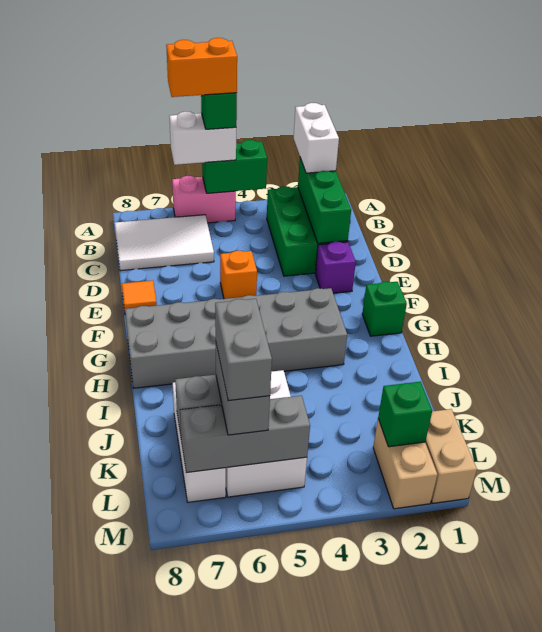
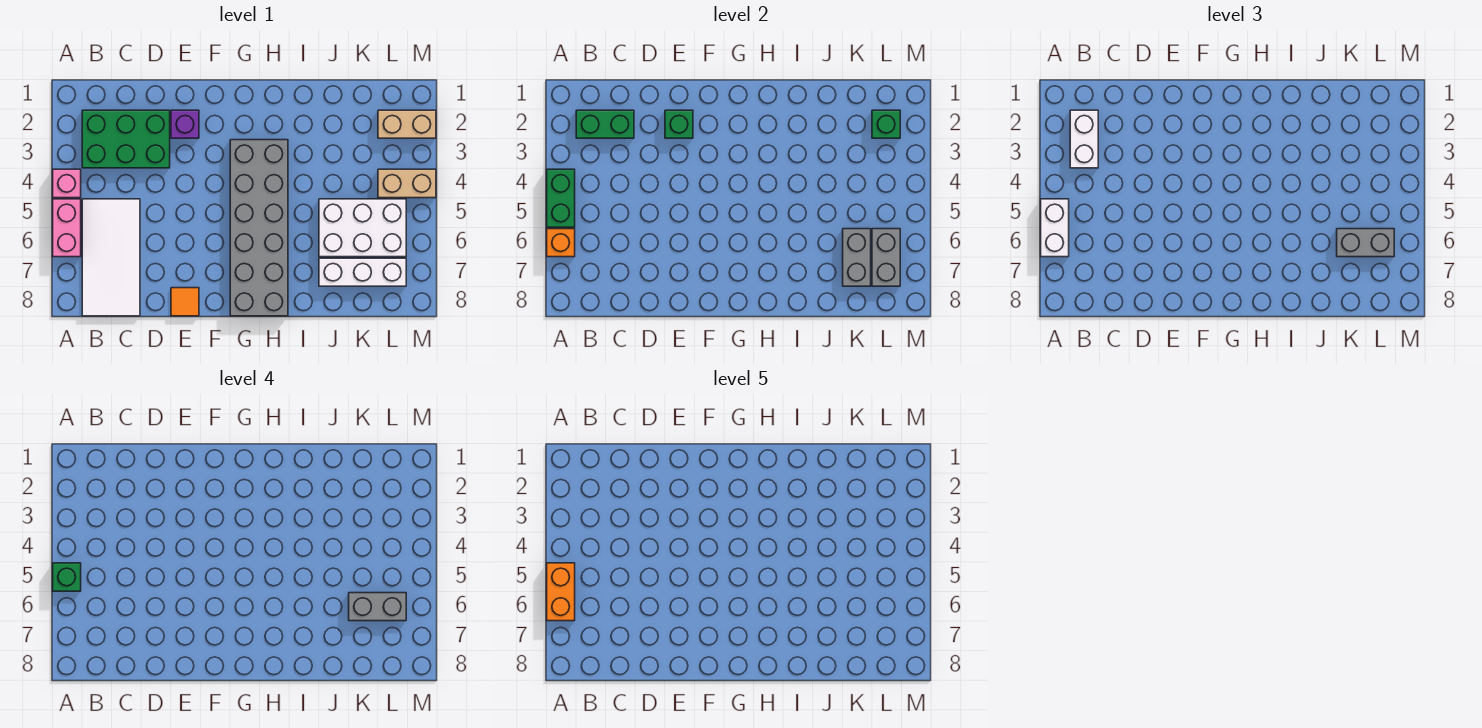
white 1x2 brick [294,103,339,173] -> white 1x2 brick turned to [1070,110,1098,168]
none -> pink 1x1 brick [53,169,81,198]
green 1x3 brick [298,158,351,243] -> green 1x2 brick [576,110,634,138]
white 2x3 tile [115,215,214,271] -> white 2x4 tile [82,199,140,316]
orange 1x1 brick [220,251,257,299] -> orange 1x1 brick moved to [547,229,575,257]
green 1x1 brick [362,282,407,336] -> green 1x1 brick moved to [665,110,693,138]
tan 1x2 brick [425,409,477,503] -> tan 1x2 brick moved to [378,169,436,198]
grey 1x3 brick [180,396,310,473] -> grey 1x2 brick [872,229,900,286]

